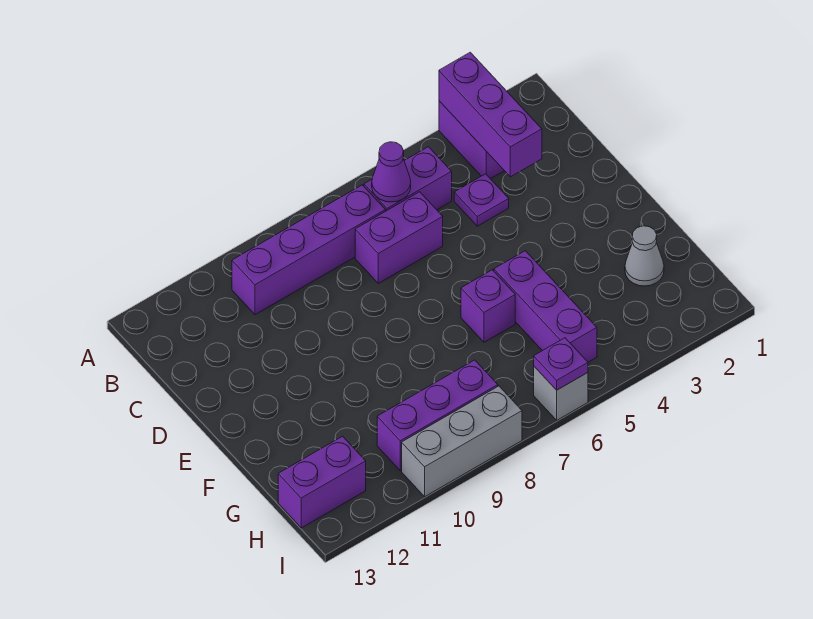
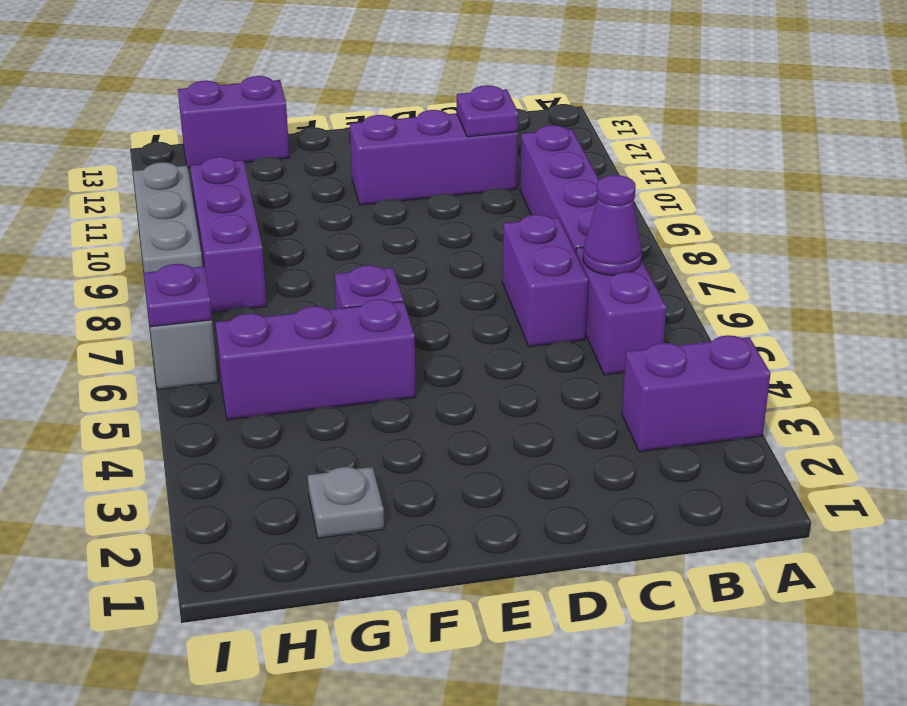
purple 1x3 brick [439,52,542,177] -> purple 1x3 brick moved to [350,110,518,205]
purple 1x1 plate [454,174,509,226] -> purple 1x1 plate moved to [457,85,519,137]
grey 1x1 cone [625,226,664,286] -> grey 1x1 plate [308,467,384,538]
purple 1x2 brick [278,436,366,528] -> purple 1x2 brick turned to [178,76,289,168]

